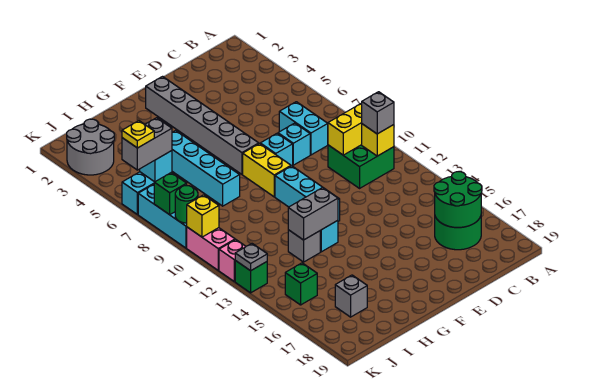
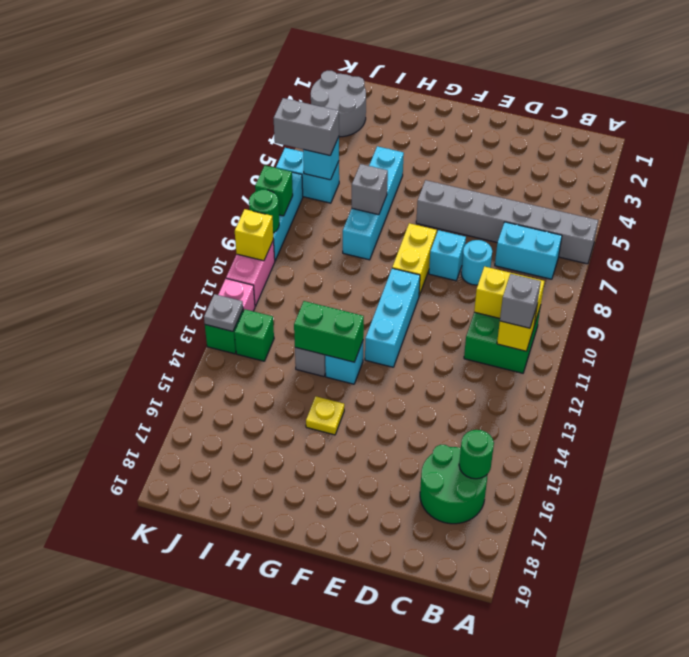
green 2x2 round brick [434,172,482,227] -> green 1x1 round brick [459,430,494,479]
cyan 1x2 brick [279,102,328,155] -> cyan 1x2 brick turned to [495,222,562,279]
cyan 1x1 brick [278,123,310,165] -> cyan 1x1 round brick [461,240,492,285]
grey 1x6 brick [146,77,259,174] -> grey 1x6 brick turned to [416,180,598,264]
grey 1x2 brick [288,188,338,240] -> green 1x2 brick [294,301,364,362]
grey 1x1 brick [335,275,367,317] -> grey 1x1 brick moved to [352,164,388,215]
green 1x1 brick [285,263,317,305] -> green 1x1 brick moved to [235,309,274,361]
yellow 1x1 plate [122,121,154,148] -> yellow 1x1 plate moved to [306,396,344,435]

